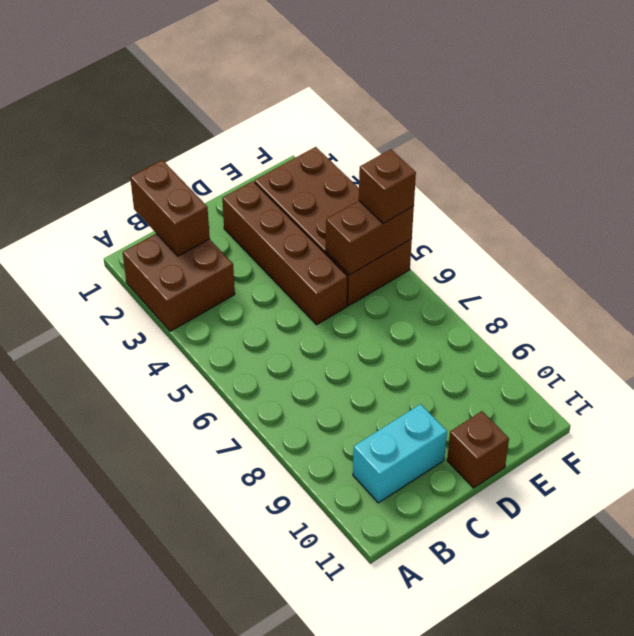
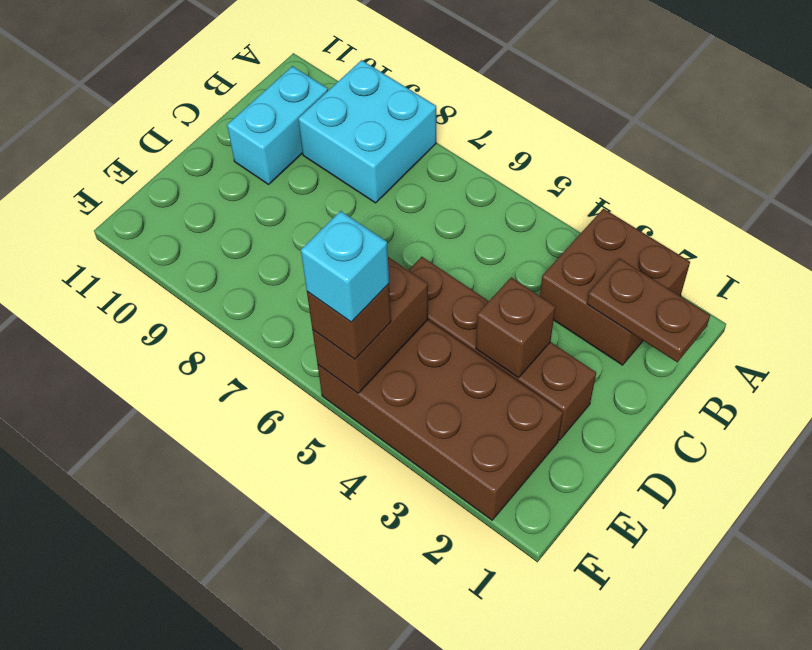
none -> cyan 2x2 brick [298,60,436,203]
brown 1x2 brick [130,160,210,256] -> brown 1x2 plate [587,258,710,362]
brown 1x1 brick [447,411,509,488] -> brown 1x1 brick moved to [476,278,555,378]
none -> cyan 1x1 brick [301,211,389,322]

